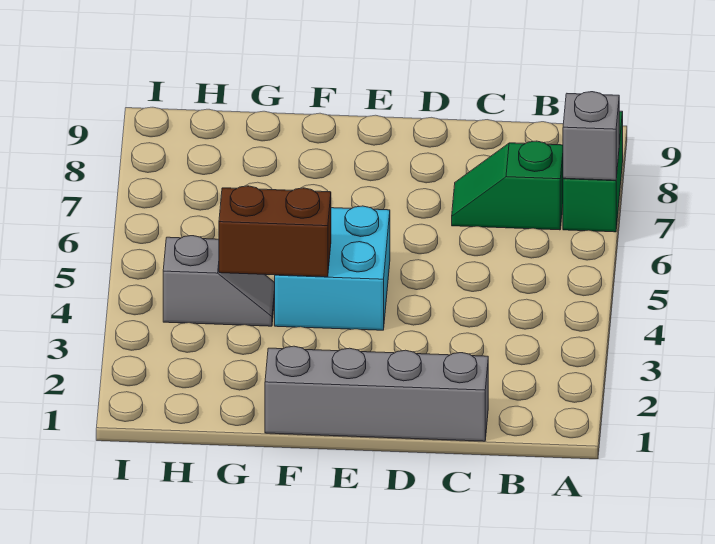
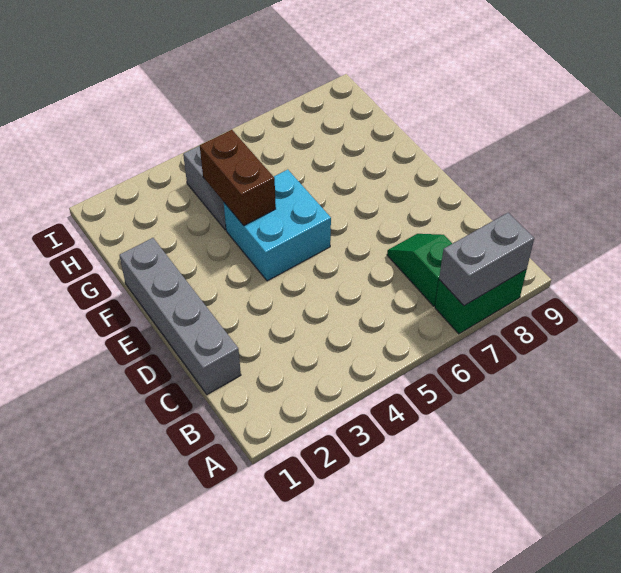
grey 1x1 brick [563,92,619,180] -> grey 1x2 brick [439,213,534,306]

